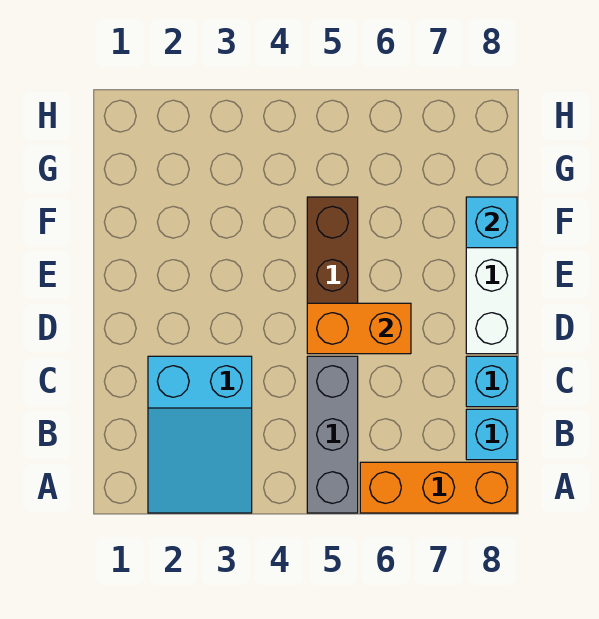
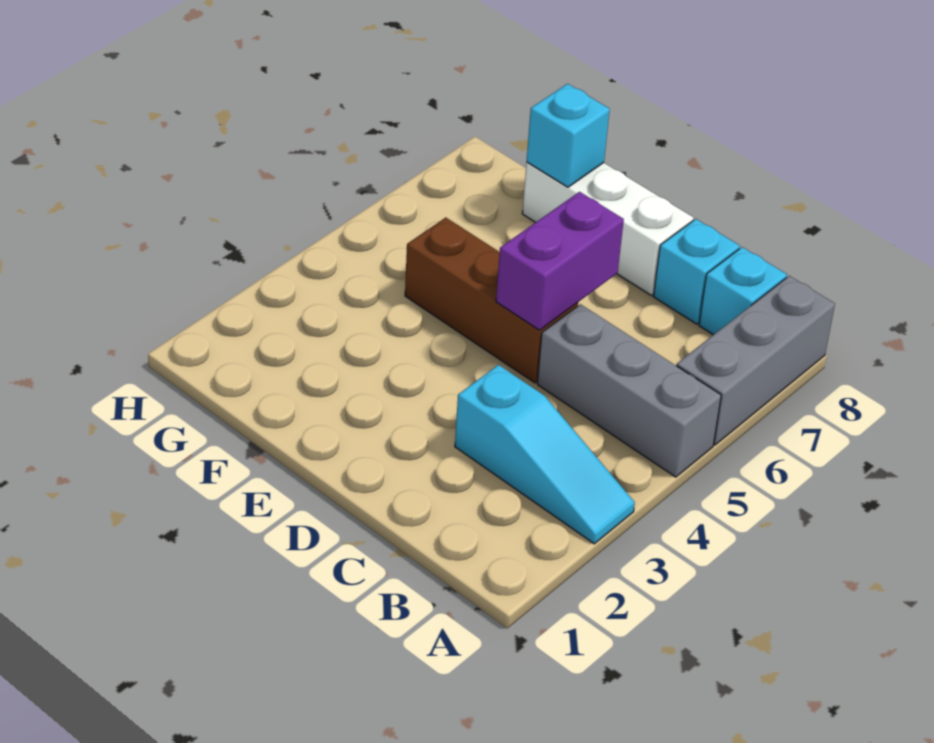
cyan 2x3 slope [148,356,252,513] -> cyan 1x3 slope [455,365,635,544]
orange 1x3 brick [360,462,517,513] -> grey 1x3 brick [677,276,835,445]
orange 1x2 brick [307,303,411,354] -> purple 1x2 brick [496,192,624,330]

